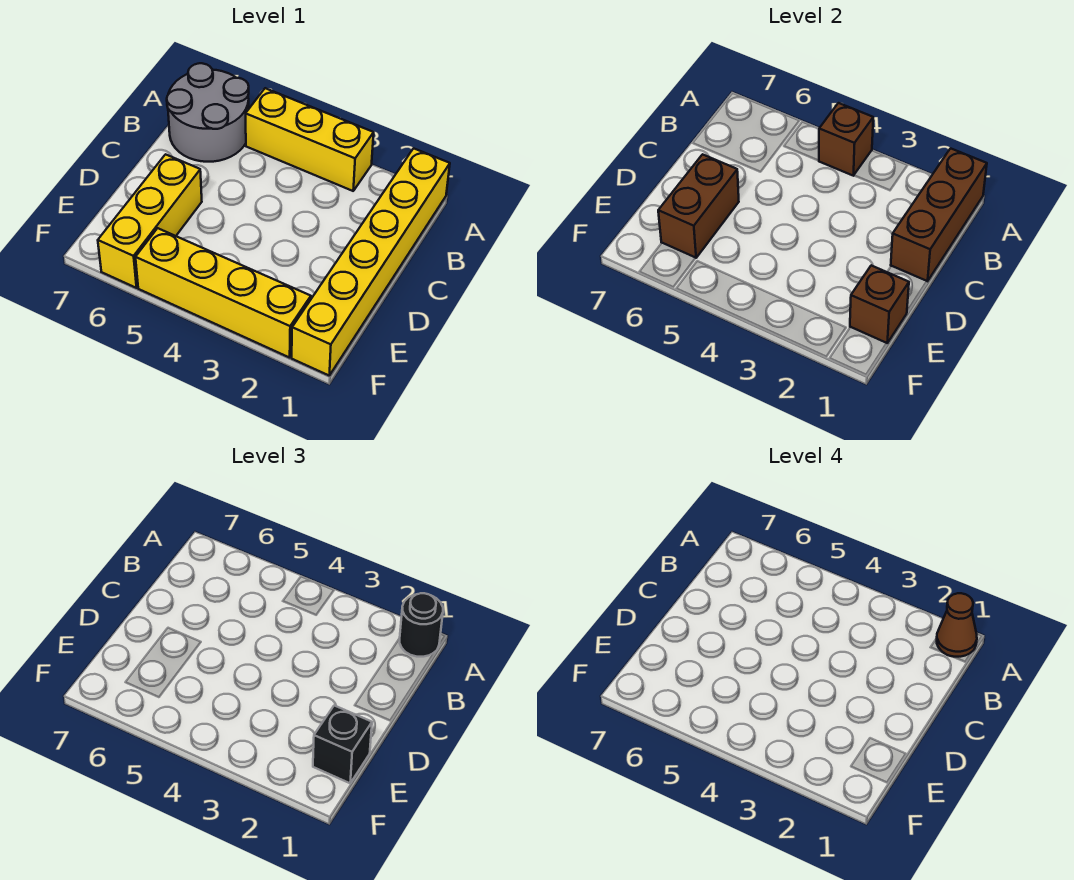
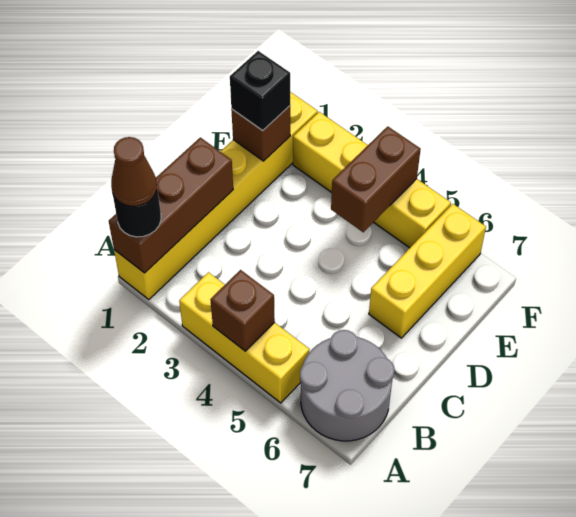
brown 1x2 brick [658,154,739,258] -> brown 1x2 brick moved to [331,126,421,232]

